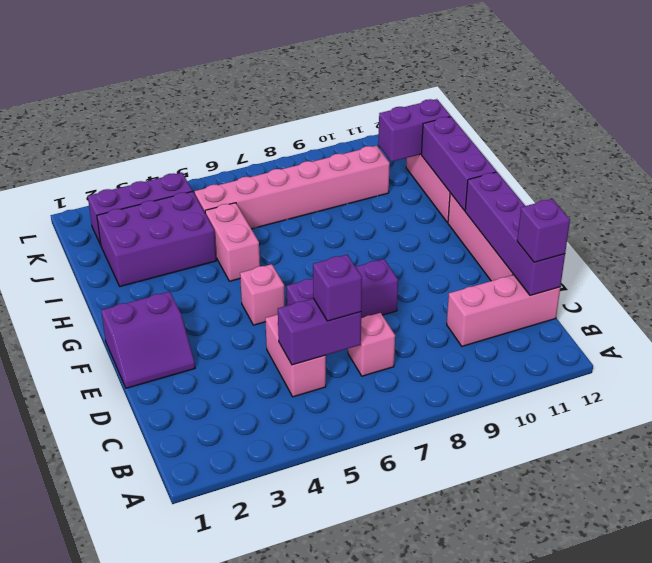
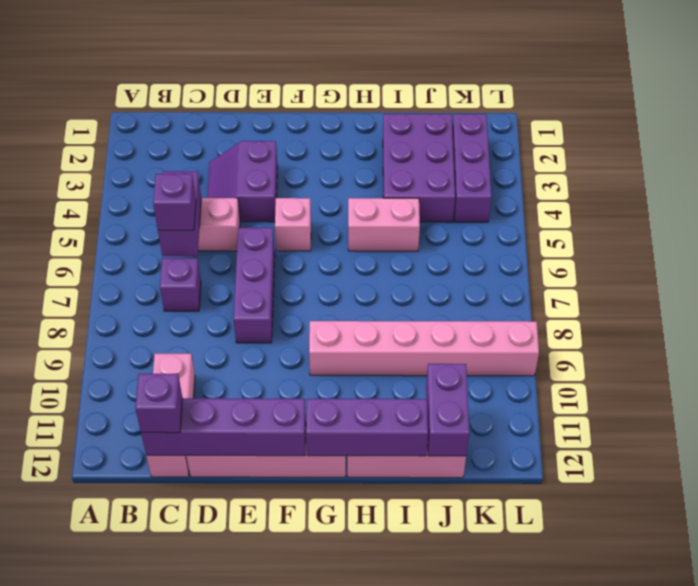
pink 1x1 brick [348,313,395,376] -> purple 1x1 brick [160,258,201,311]
purple 2x2 slope [101,292,195,388] -> purple 2x2 slope moved to [207,141,278,222]
pink 1x6 brick [194,145,390,229] -> pink 1x6 brick turned to [309,321,539,376]

